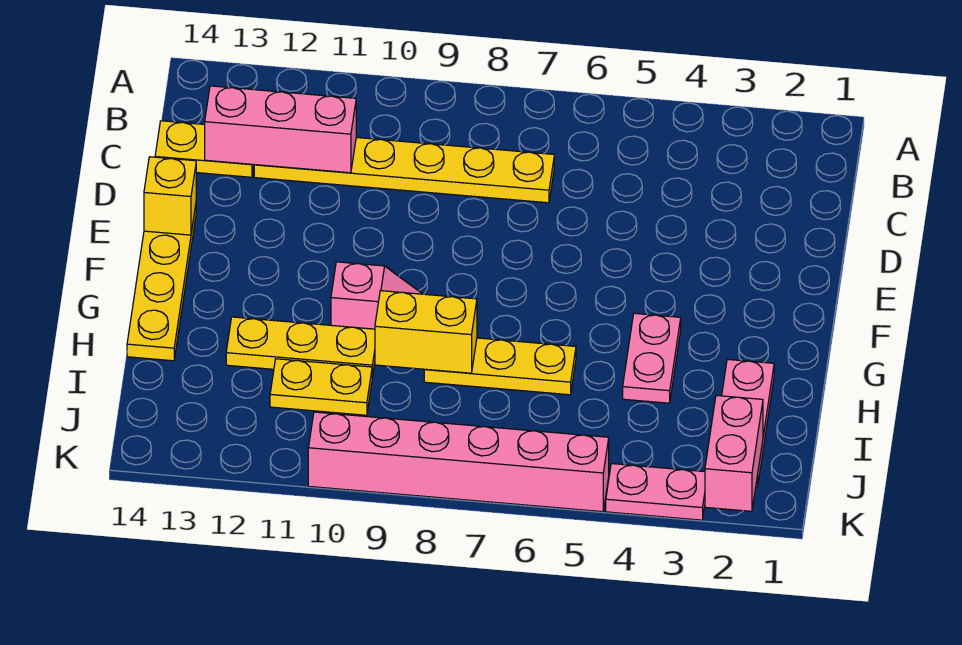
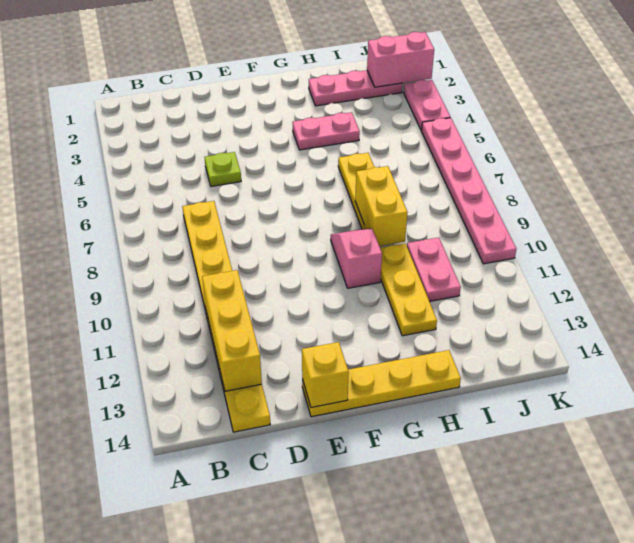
pink 1x3 brick [205,86,356,173] -> yellow 1x3 brick [202,270,262,391]
none -> lime 1x1 plate [205,152,241,186]
yellow 1x2 plate [270,359,372,415] -> pink 1x2 plate [407,237,461,301]
pink 1x6 brick [308,412,609,512] -> pink 1x6 plate [422,118,516,264]

